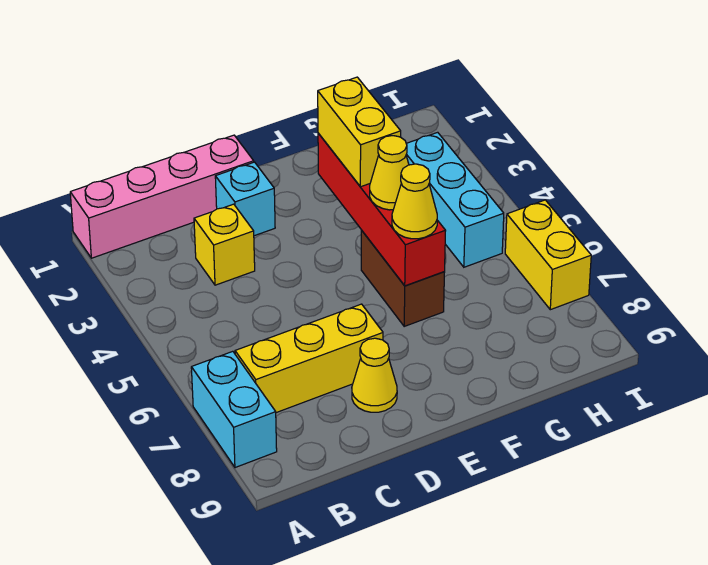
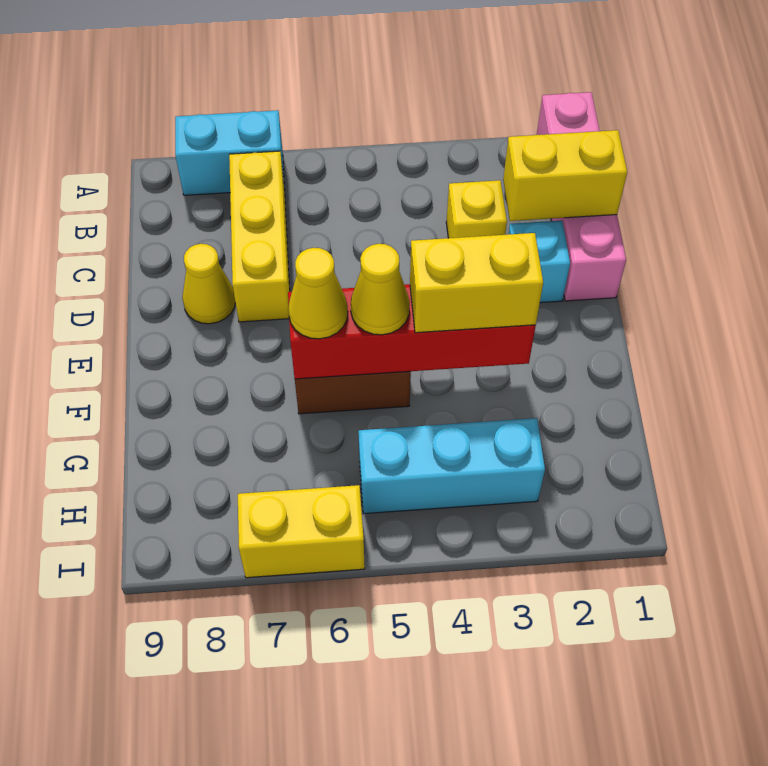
none -> yellow 1x2 brick [503,130,627,221]

